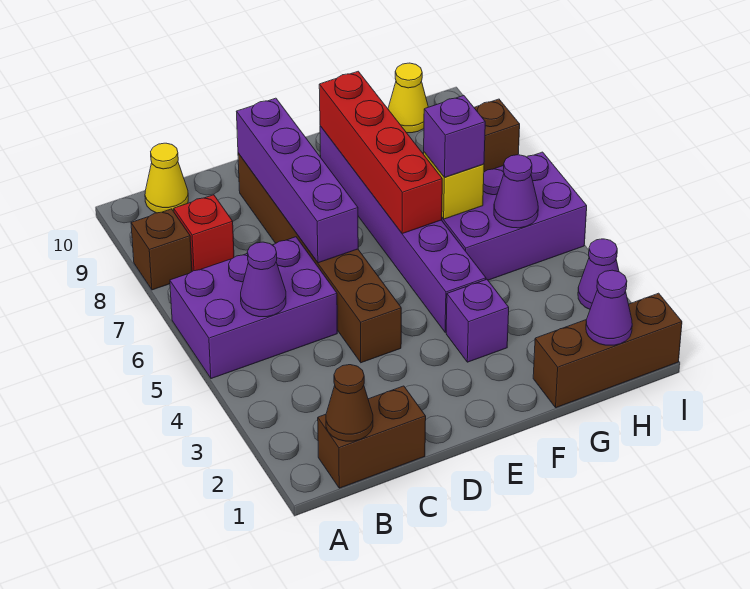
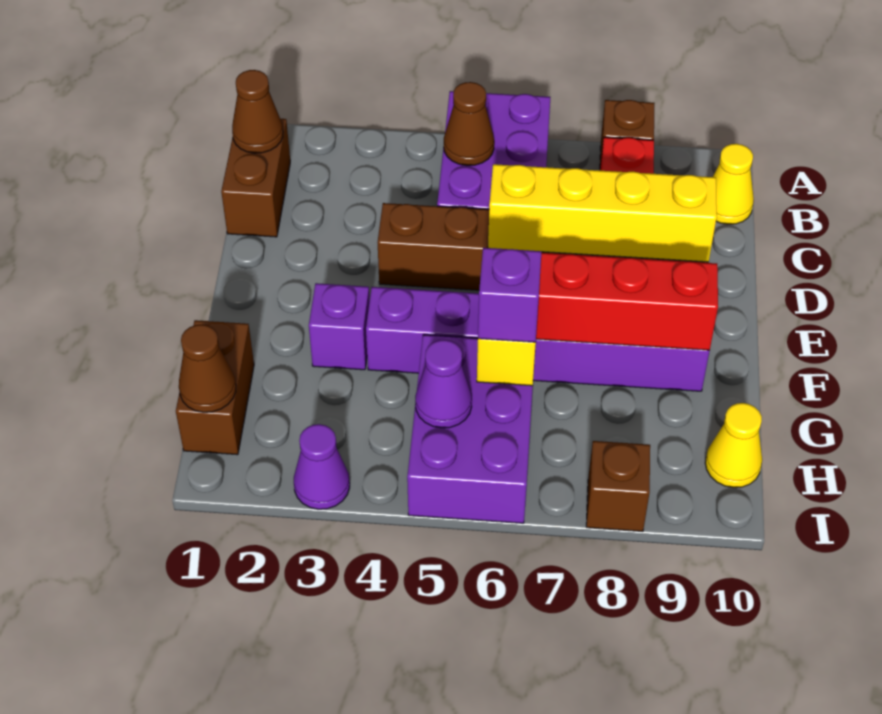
purple 1x1 cone [241,242,286,317] -> brown 1x1 cone [444,82,494,166]
purple 1x4 brick [237,98,358,263] -> yellow 1x4 brick [488,164,717,262]
brown 1x3 brick [533,293,682,408] -> brown 1x2 brick [176,320,254,455]
purple 1x1 cone [586,270,632,345] -> brown 1x1 cone [179,325,236,412]

